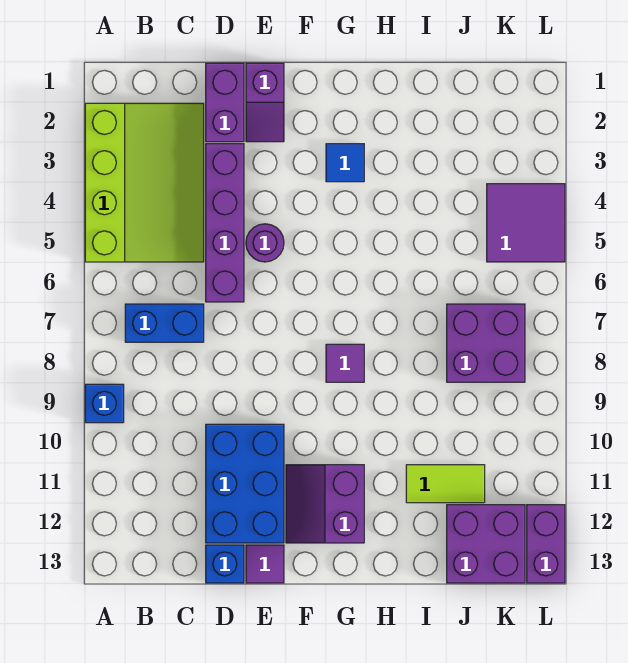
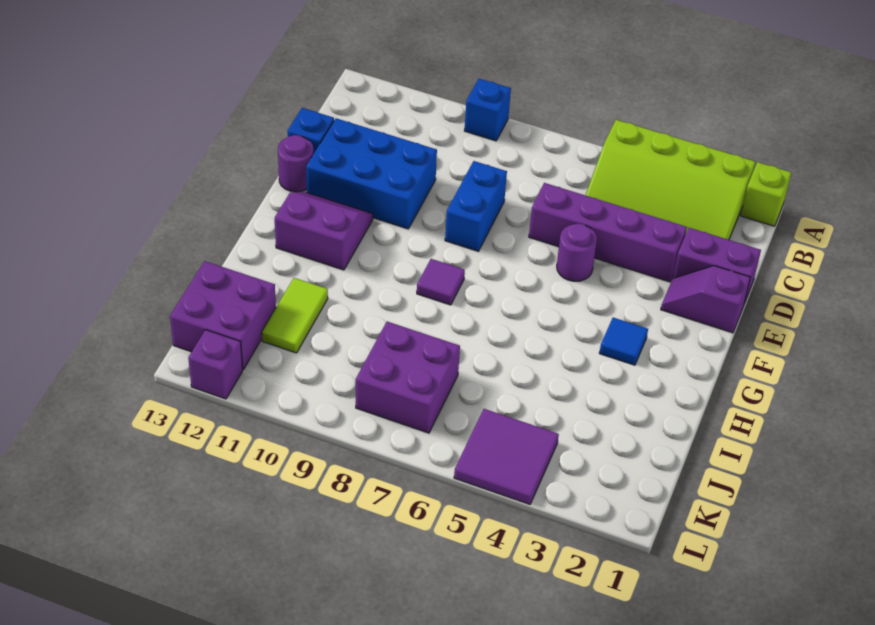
none -> lime 1x1 brick [741,162,791,226]
blue 1x2 brick [125,304,204,342] -> blue 1x2 brick moved to [445,161,507,251]
purple 1x1 tile [246,545,284,583] -> purple 1x1 round brick [278,135,313,192]
purple 1x2 brick [527,505,565,583] -> purple 1x1 brick [188,330,243,399]

